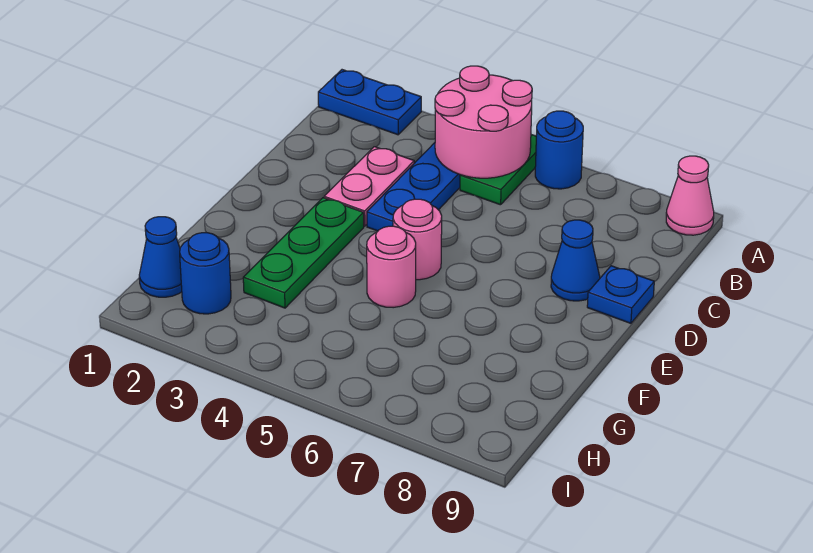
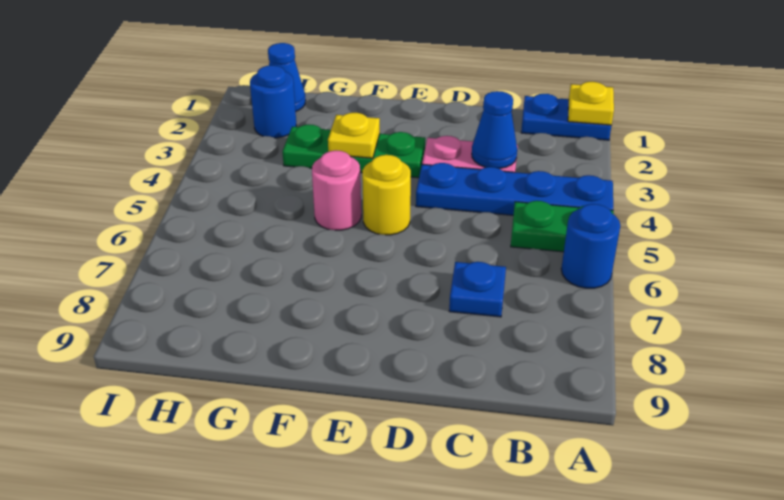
blue 1x2 plate [318,70,421,135] -> blue 1x2 plate turned to [521,94,611,140]
none -> yellow 1x1 plate [568,82,614,125]
pink 2x2 round brick [435,66,532,178] -> none
pink 1x1 cone [666,156,714,235] -> none
blue 1x1 cone [551,220,600,301] -> blue 1x1 cone moved to [472,91,517,169]
blue 1x1 plate [587,266,654,323] -> blue 1x1 plate moved to [449,262,506,317]
pink 1x1 round brick [393,199,442,280] -> yellow 1x1 round brick [362,155,411,235]
none -> yellow 1x1 plate [328,113,380,158]

